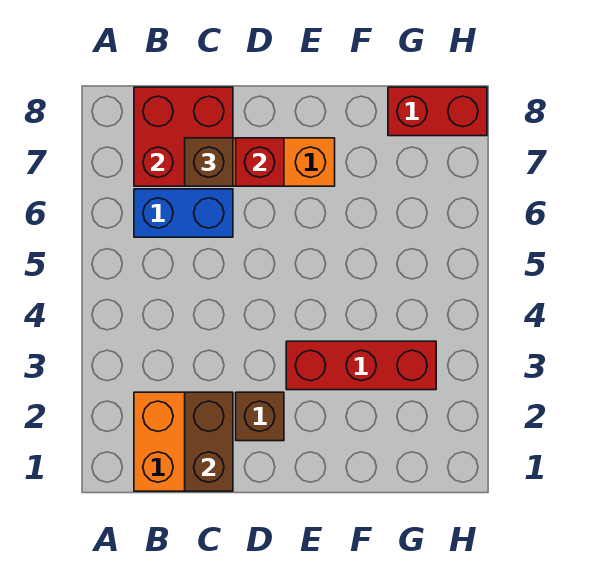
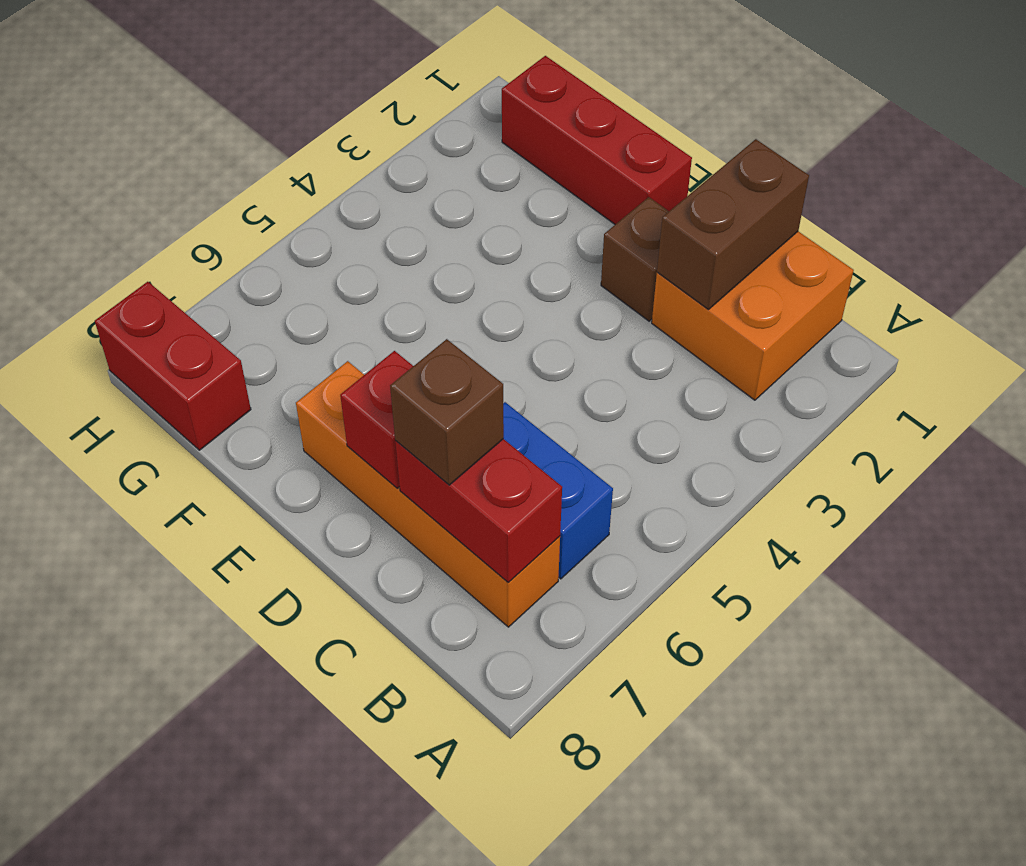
red 2x2 brick [134,87,233,186] -> red 1x2 brick [395,439,562,583]
red 1x3 brick [286,341,436,390] -> red 1x3 brick moved to [502,56,692,224]

